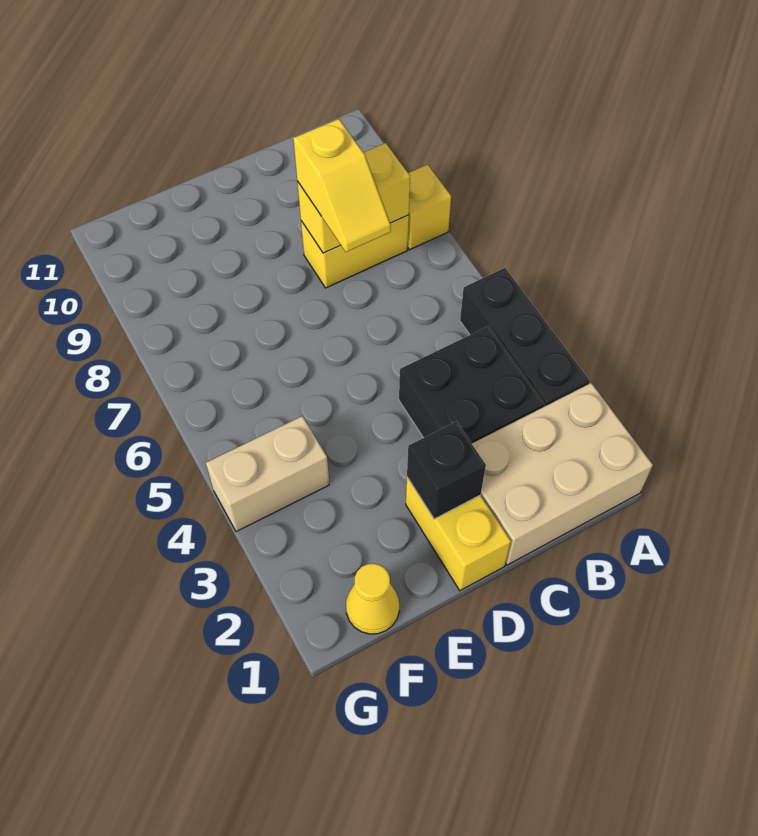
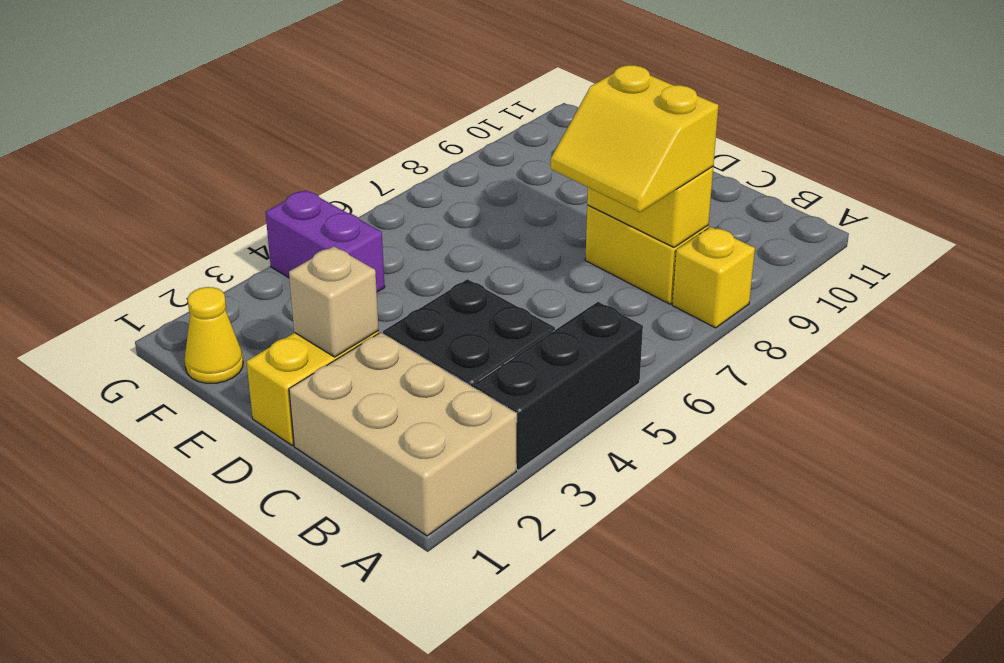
yellow 1x2 slope [293,119,391,252] -> yellow 2x2 slope [551,65,719,212]
black 1x1 brick [407,422,486,519] -> tan 1x1 brick [289,246,379,357]
tan 1x2 brick [206,416,329,532] -> purple 1x2 brick [265,190,385,292]

